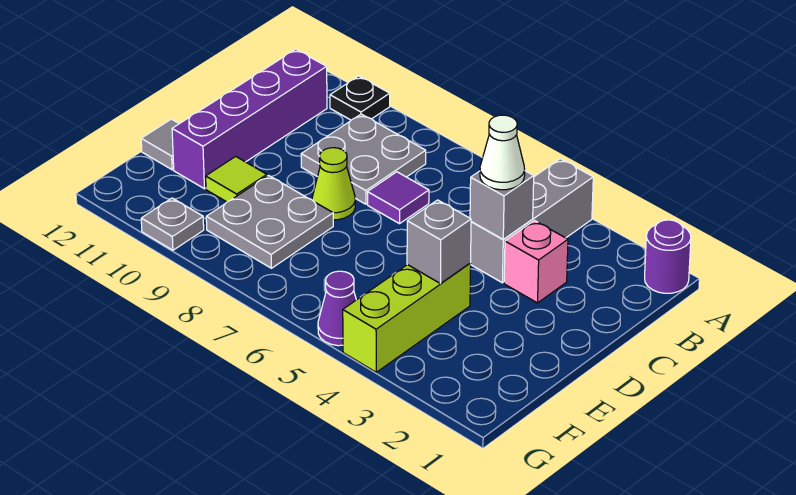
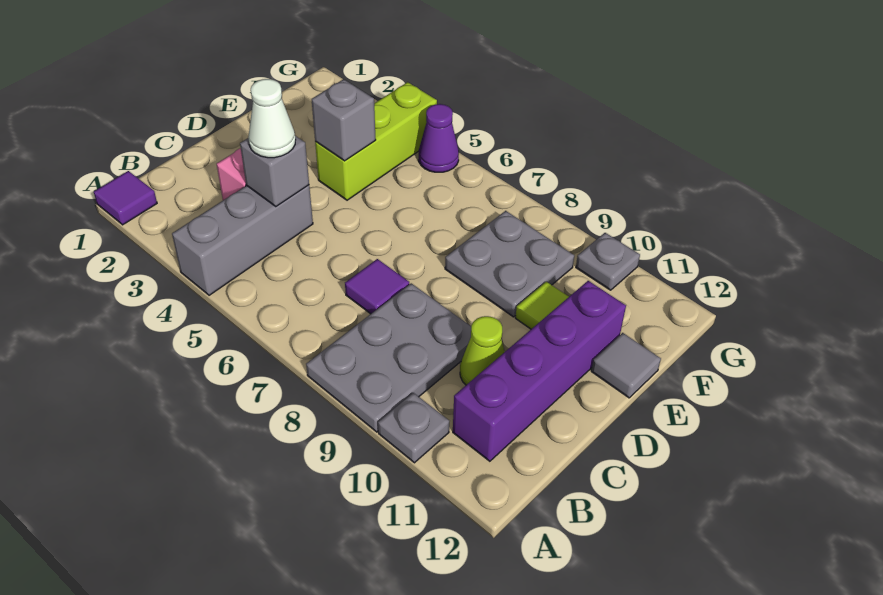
purple 1x1 round brick [645,220,691,293] -> purple 1x1 tile [94,171,157,225]
black 1x1 plate [330,76,390,120] -> grey 1x1 plate [378,393,449,463]
grey 2x2 plate [301,114,426,204] -> grey 2x3 plate [306,283,471,432]
lime 1x1 cone [312,148,355,220] -> lime 1x1 cone moved to [460,316,505,385]

